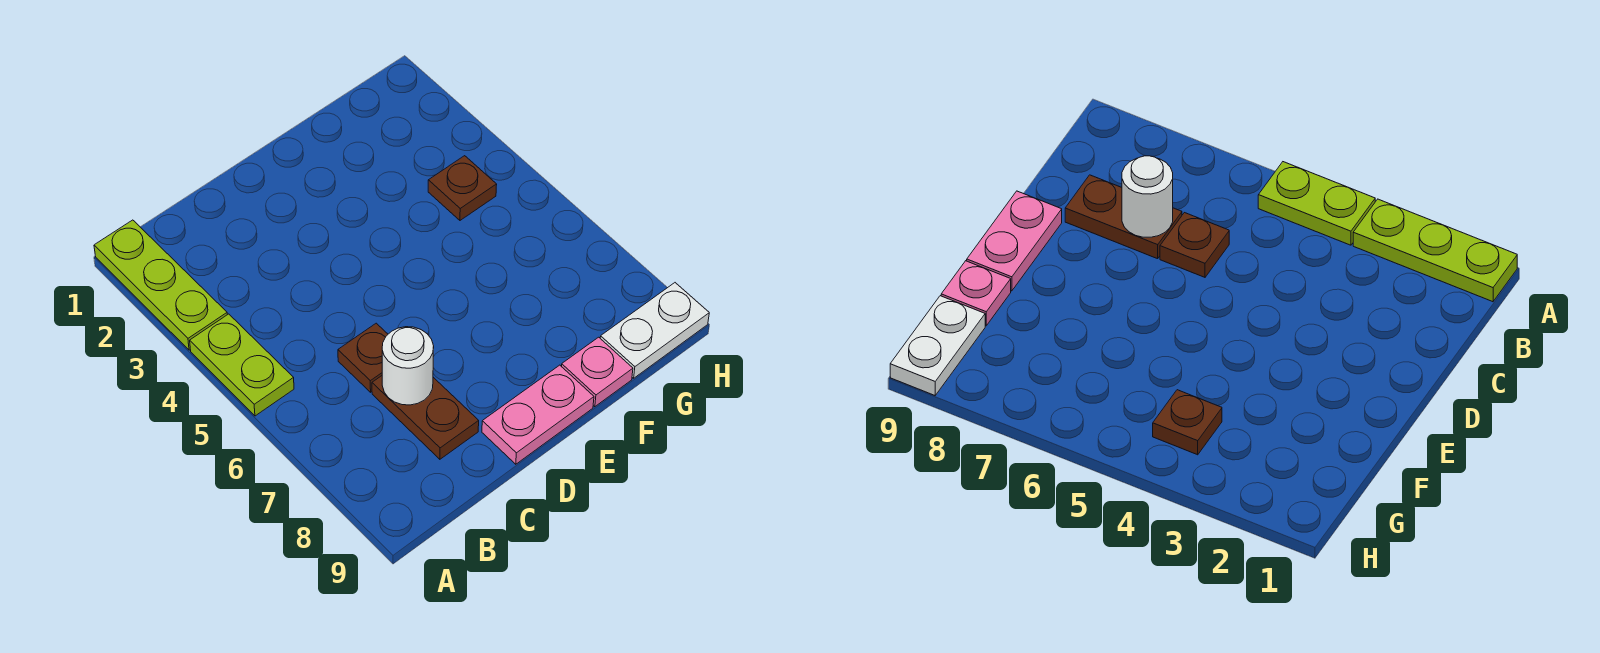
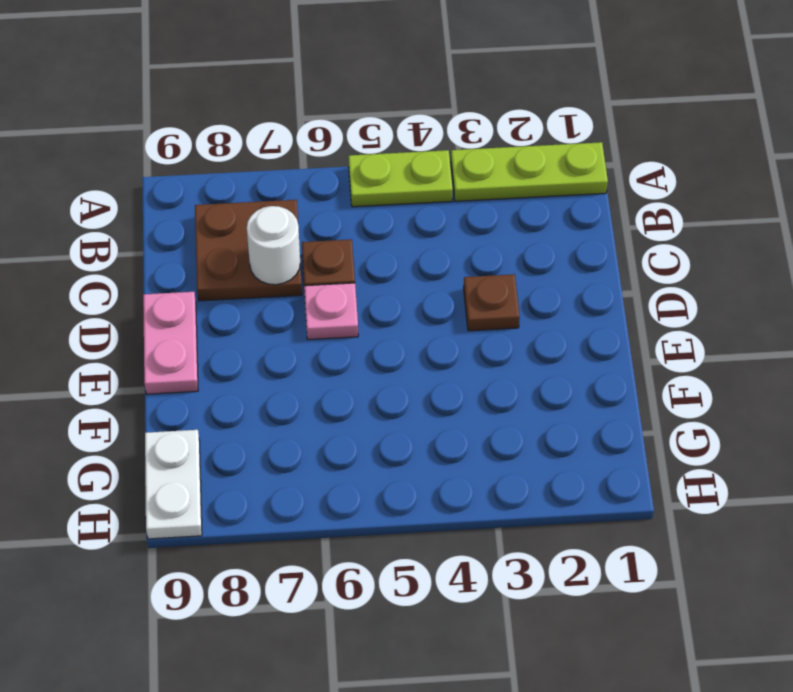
brown 1x2 plate [372,376,479,459] -> brown 2x2 plate [195,200,302,301]
pink 1x1 plate [561,337,633,407] -> pink 1x1 plate moved to [304,283,358,340]
brown 1x1 plate [428,156,497,220] -> brown 1x1 plate moved to [464,274,520,331]

